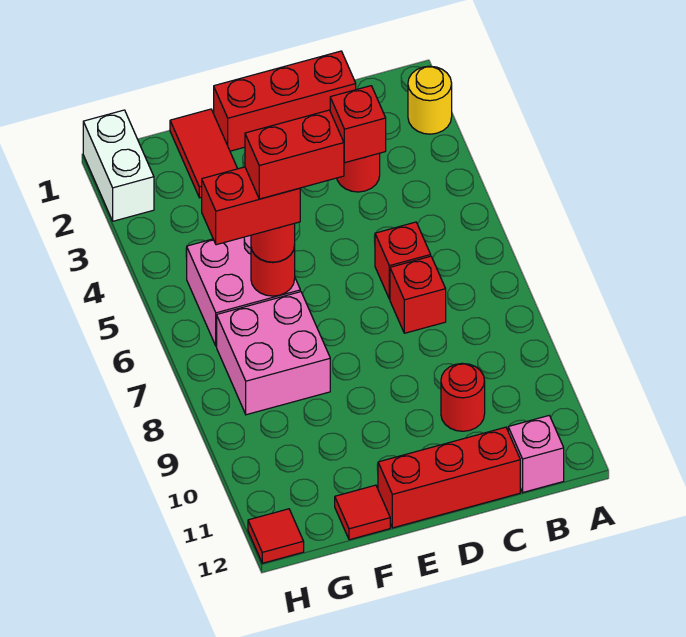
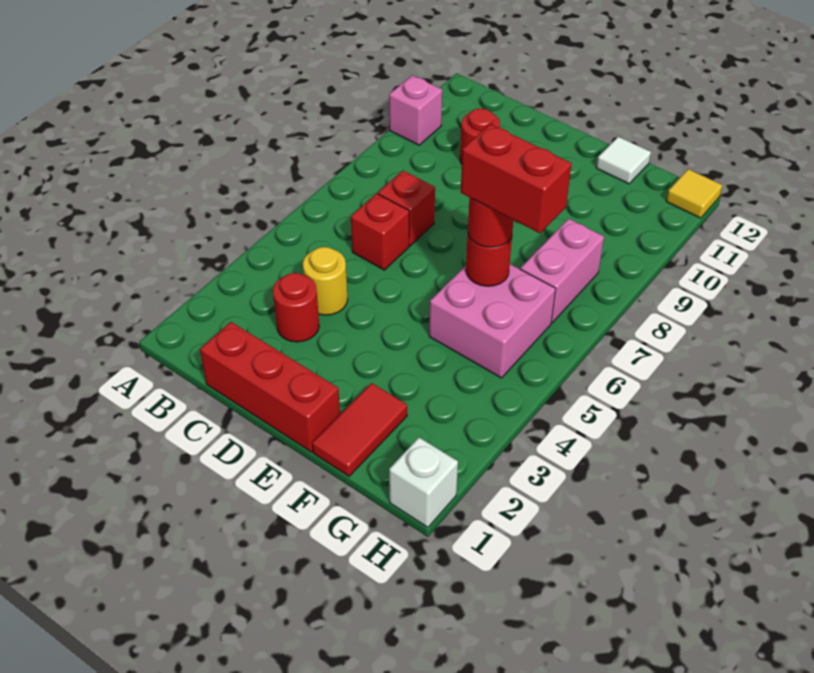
yellow 1x1 round brick [408,66,452,134] -> yellow 1x1 round brick moved to [303,247,348,315]
pink 1x1 brick [508,416,564,492] -> pink 1x1 brick moved to [389,75,442,145]
red 1x1 brick [330,86,386,163] -> none
red 1x3 brick [378,427,520,528] -> none
red 1x2 brick [245,110,344,199] -> none
pink 2x2 brick [217,292,330,415] -> pink 1x2 brick [520,219,604,323]
red 1x1 tile [335,485,390,540] -> white 1x1 tile [596,137,651,184]
white 1x2 brick [83,110,154,221] -> white 1x1 brick [389,438,458,527]
red 1x1 tile [248,509,304,563] -> yellow 1x1 tile [666,169,722,218]

